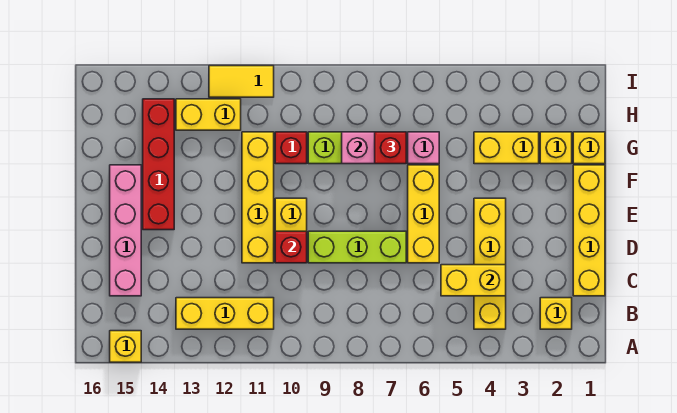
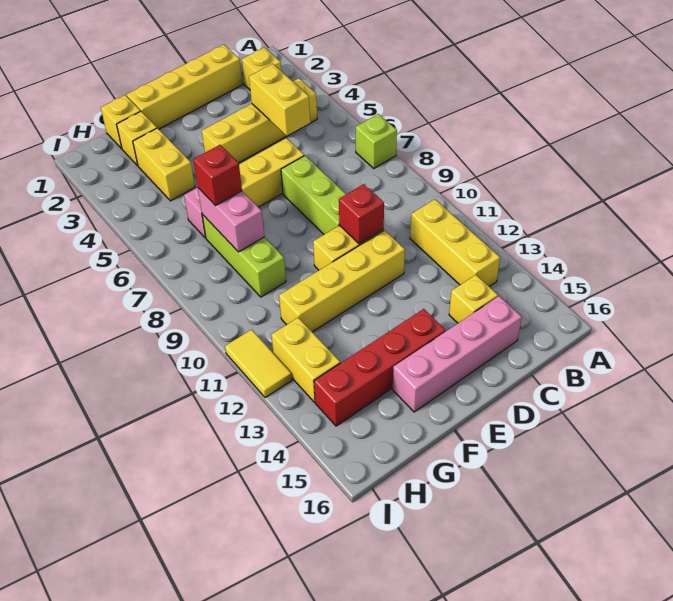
none -> lime 1x1 brick [356,114,397,168]
yellow 1x1 brick [110,331,141,362] -> yellow 1x1 brick moved to [449,275,498,323]
red 1x1 brick [275,132,307,164] -> none

